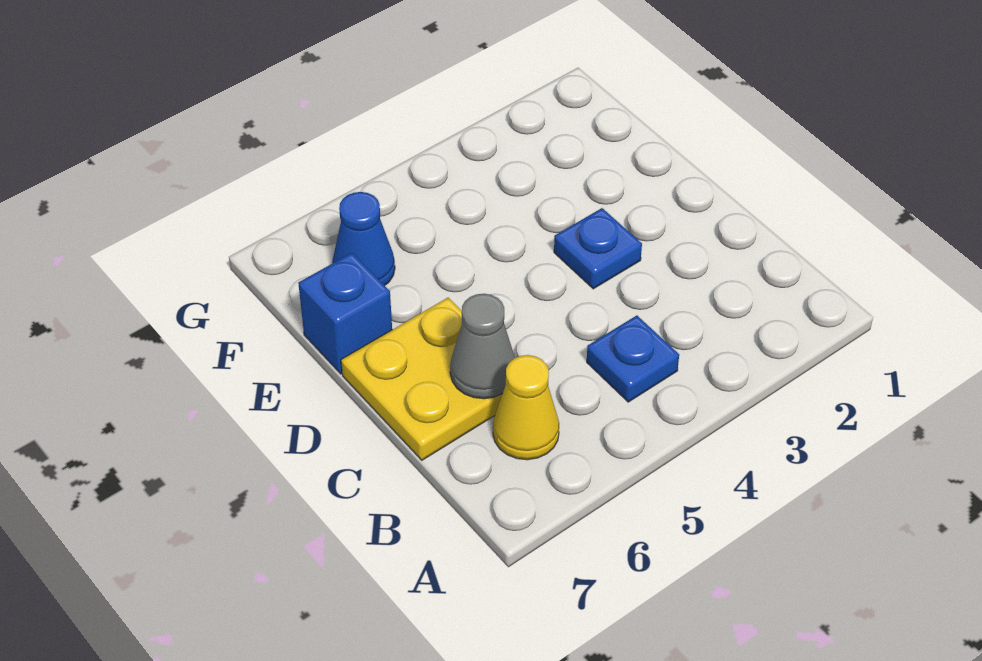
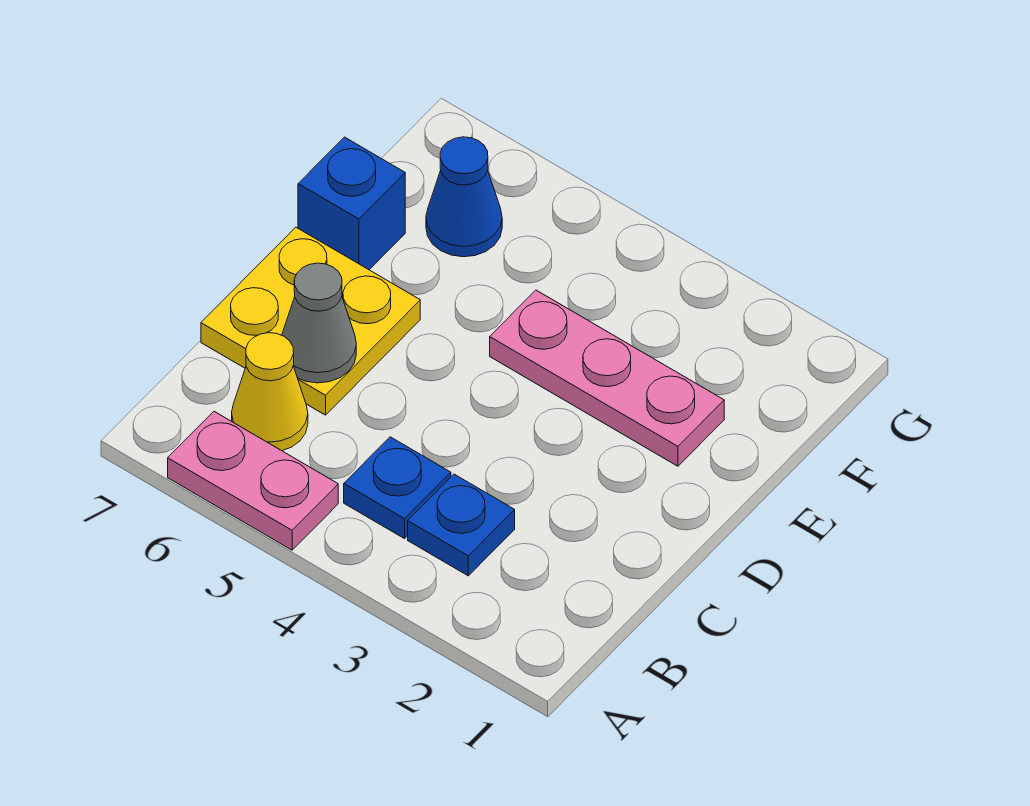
none -> pink 1x2 plate [168,412,338,550]
blue 1x1 plate [554,208,642,289] -> blue 1x1 plate moved to [408,474,515,576]
none -> pink 1x3 plate [490,290,724,466]

